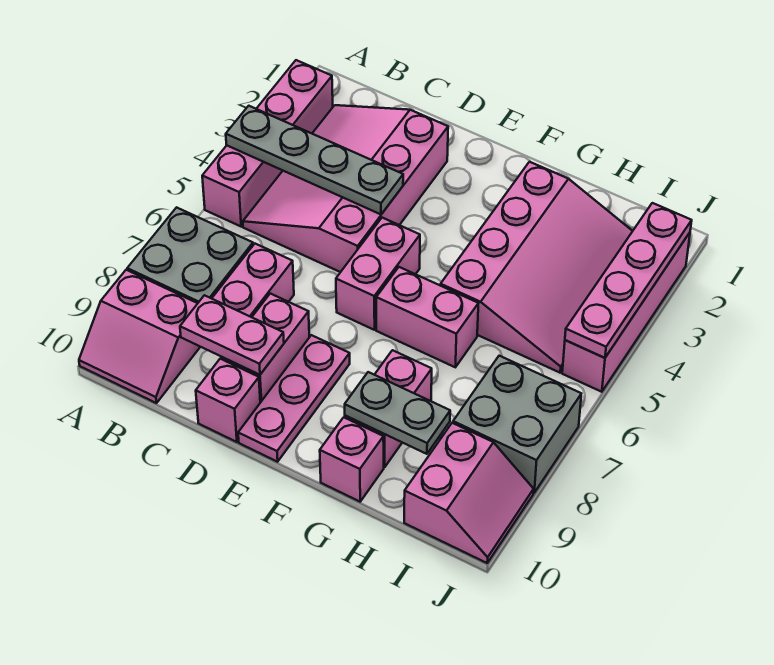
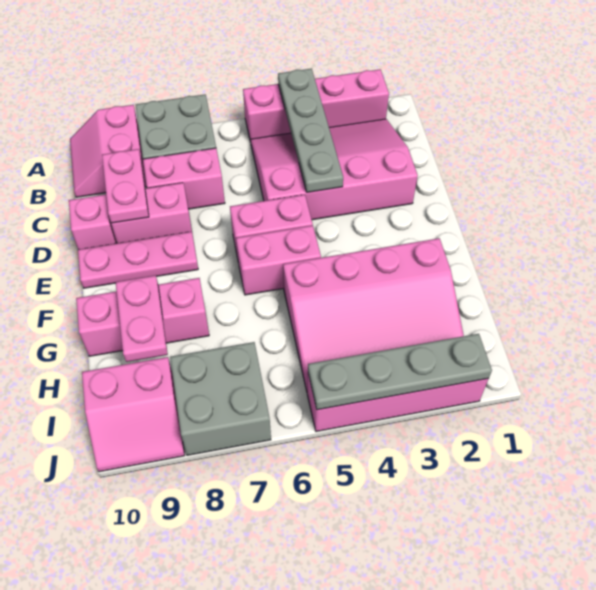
pink 1x2 brick [376,267,479,367] -> pink 1x2 brick turned to [236,225,321,295]
grey 1x2 plate [345,372,450,454] -> pink 1x2 plate [116,275,168,362]
pink 1x4 plate [565,203,692,358] -> grey 1x4 plate [308,334,492,410]

